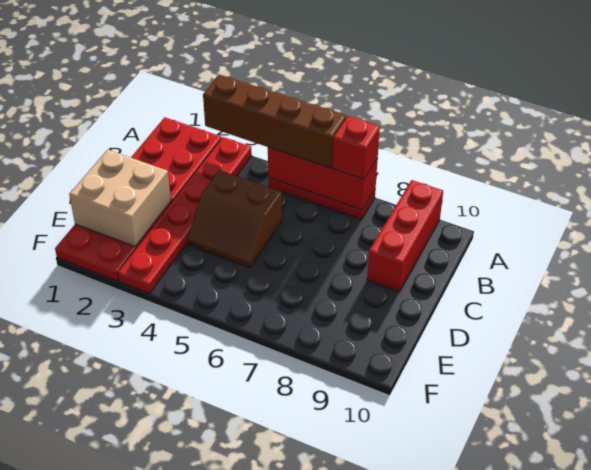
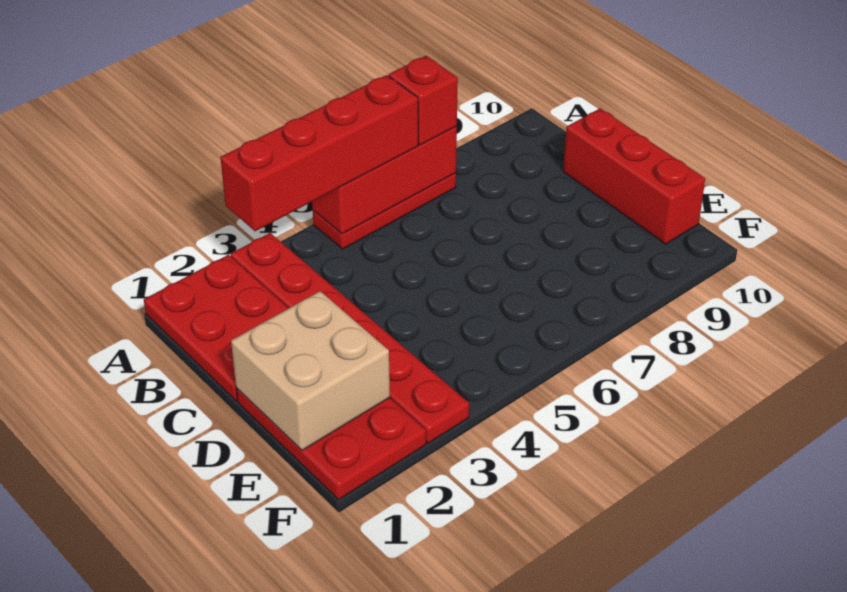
brown 1x4 brick [203,75,346,168] -> red 1x4 brick [220,75,418,231]
red 1x3 brick [367,180,443,291] -> red 1x3 brick moved to [563,108,705,244]
brown 2x2 slope [187,170,282,268] -> none

